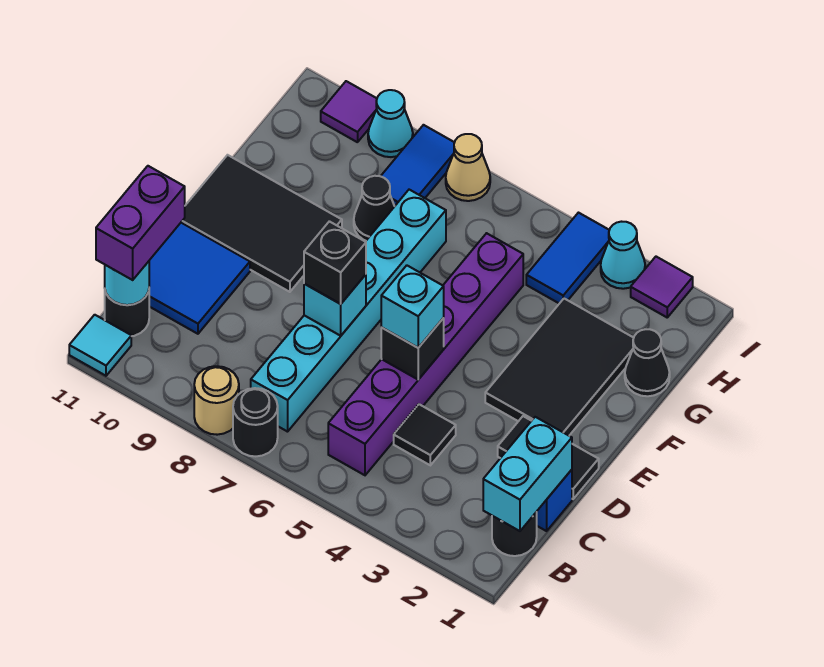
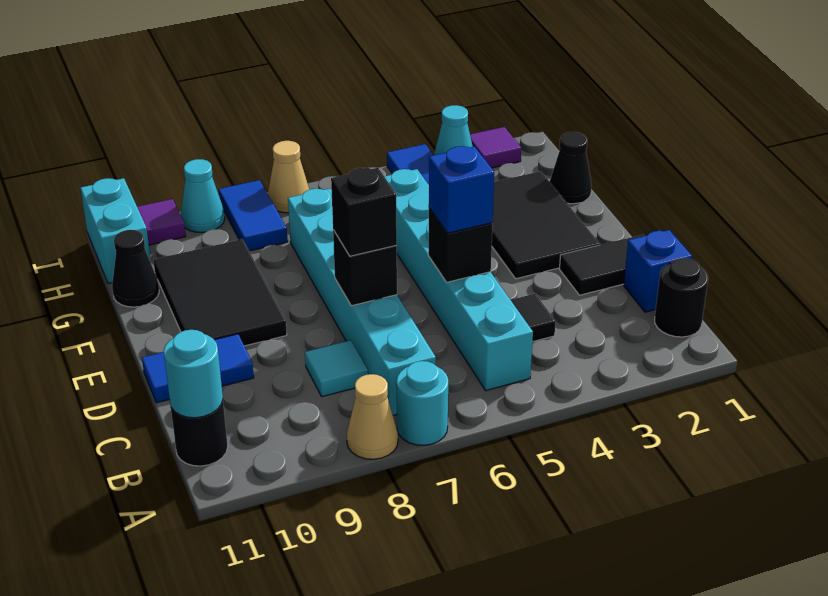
black 1x1 round brick [233,388,278,456] -> cyan 1x1 round brick [397,361,448,445]
tan 1x1 round brick [194,366,239,435] -> tan 1x1 cone [347,374,398,459]
cyan 1x1 tile [69,315,131,376] -> cyan 1x1 tile moved to [305,340,368,397]
cyan 1x2 brick [483,417,572,531] -> cyan 1x2 brick moved to [81,178,151,283]
purple 1x6 brick [328,233,523,475] -> cyan 1x6 brick [384,169,533,390]
purple 1x2 brick [96,166,185,280] -> none
blue 2x2 tile [149,223,250,334] -> blue 1x2 tile [142,334,254,403]
cyan 1x1 brick [381,265,444,348] -> blue 1x1 brick [429,146,494,233]
cyan 1x1 brick [304,275,366,336] -> black 1x1 brick [333,230,397,306]
black 2x3 tile [181,155,342,292] -> black 2x3 tile turned to [153,239,287,346]
black 1x1 cone [354,176,395,241] -> black 1x1 cone moved to [112,230,159,307]

